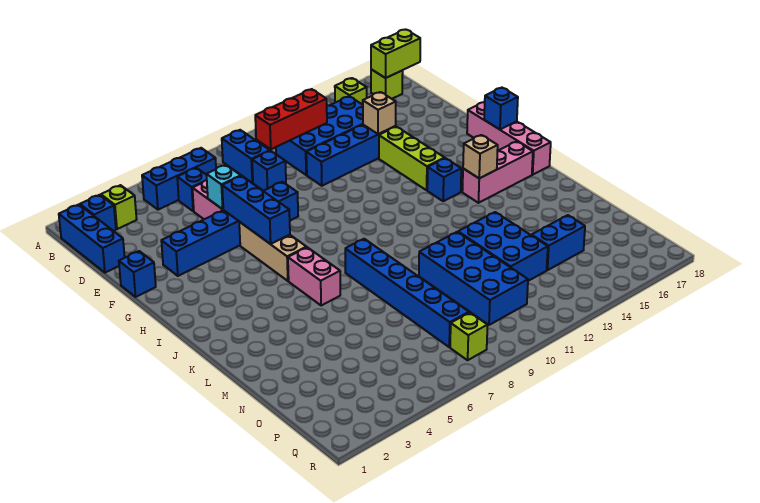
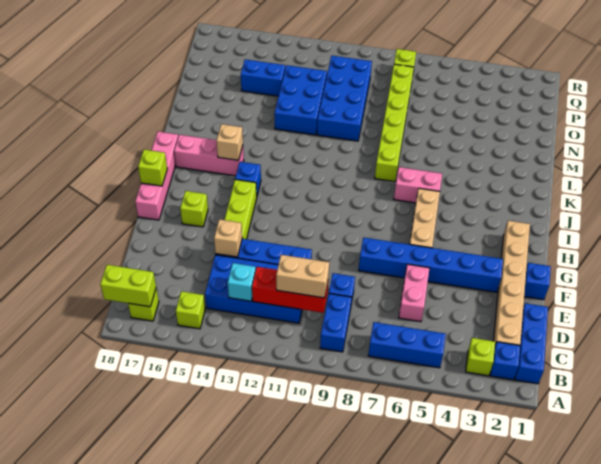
none -> tan 1x6 brick [494,221,530,345]
blue 1x1 brick [177,168,207,211] -> none
none -> tan 1x2 brick [276,255,329,298]
cyan 1x1 brick [206,165,241,209] -> cyan 1x1 brick moved to [228,263,256,301]
blue 1x3 brick [222,176,290,244] -> none
none -> lime 1x1 brick [180,191,208,227]
blue 1x1 brick [484,88,518,129] -> lime 1x1 brick [138,150,167,186]
pink 1x2 brick [288,247,340,306] -> pink 1x2 brick turned to [394,167,442,203]
blue 1x6 brick [345,239,469,347] -> lime 1x6 brick [375,64,414,182]

